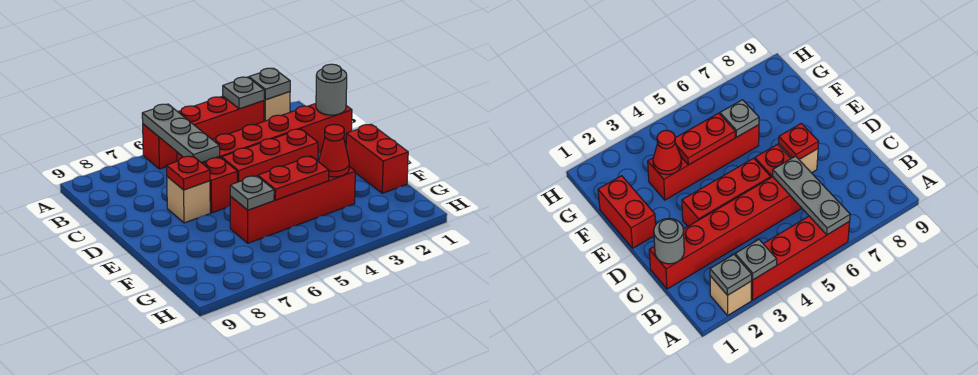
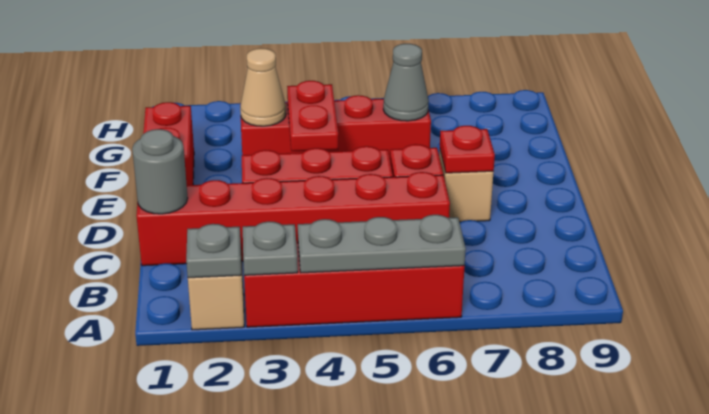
grey 1x3 plate [142,104,220,163] -> grey 1x3 plate turned to [298,215,466,273]
red 1x1 cone [319,125,349,177] -> tan 1x1 cone [240,49,286,126]
red 1x2 plate [258,156,329,200] -> red 1x2 plate turned to [287,81,338,151]
grey 1x1 plate [230,176,274,210] -> grey 1x1 cone [383,44,429,121]

